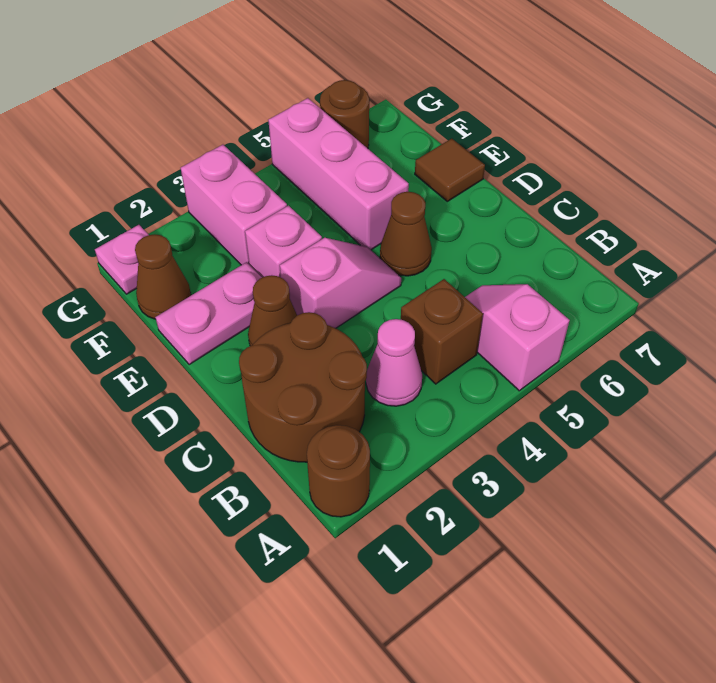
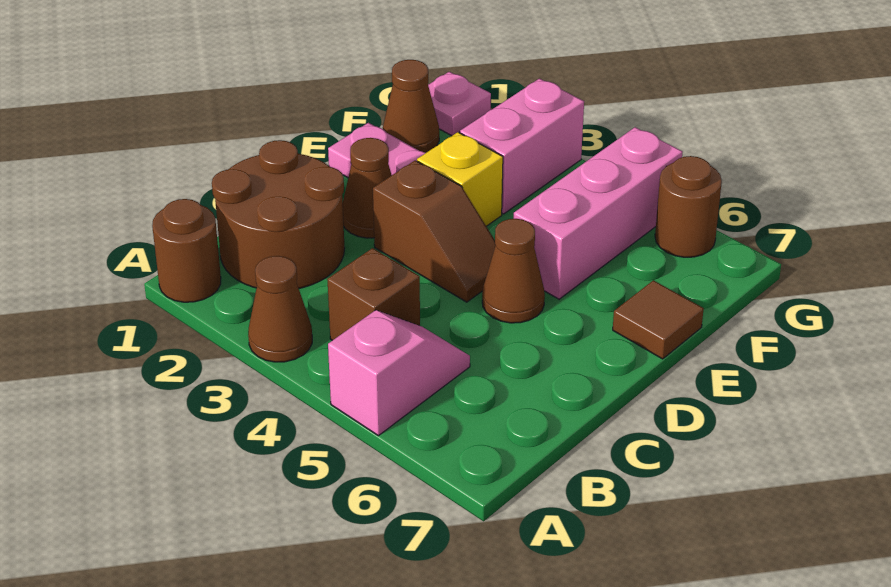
none -> brown 1x1 cone [248,256,312,362]
pink 1x1 cone [366,319,422,406] -> none
pink 1x2 slope [280,238,401,328] -> brown 1x2 slope [373,160,496,302]
pink 1x1 brick [245,206,322,278] -> yellow 1x1 brick [417,132,503,226]

